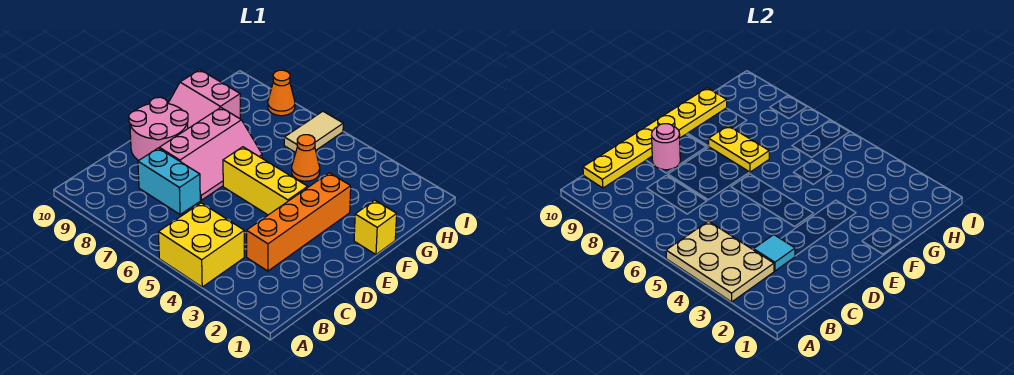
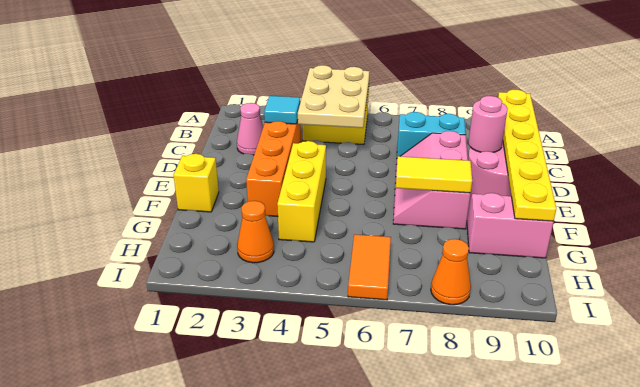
tan 2x3 plate [666,221,774,302] -> tan 2x3 plate turned to [298,65,370,128]
none -> pink 1x1 cone [237,103,263,155]
yellow 1x3 brick [223,147,308,215] -> yellow 1x3 brick turned to [277,141,326,242]
yellow 1x2 plate [708,126,769,172] -> yellow 1x2 tile [396,156,472,193]
orange 1x1 cone [292,135,320,181] -> orange 1x1 cone moved to [237,201,274,263]
tan 1x2 tile [284,111,343,153] -> orange 1x2 tile [348,234,391,300]

